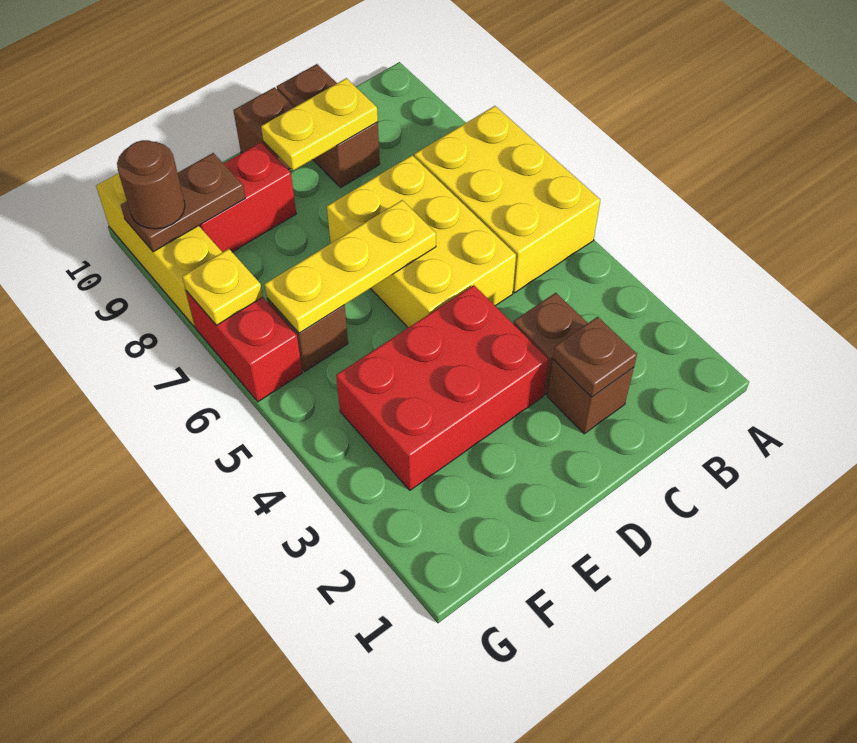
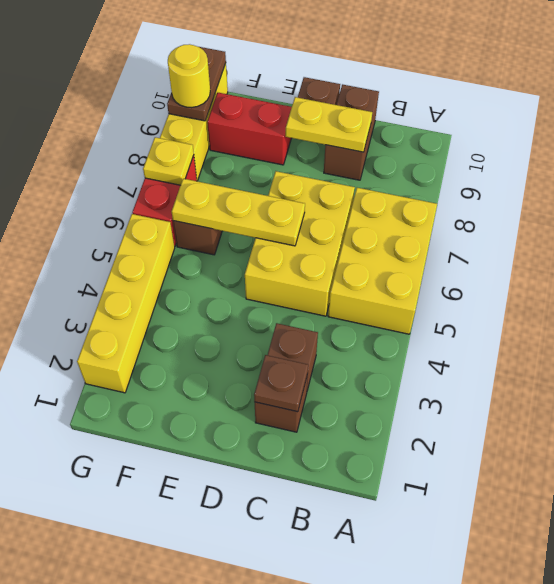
red 2x3 brick [336,285,549,490] -> none
brown 1x2 plate [121,153,245,252] -> brown 1x2 plate turned to [167,47,226,121]
none -> yellow 1x4 brick [77,214,175,393]
brown 1x1 round brick [117,140,185,229] -> yellow 1x1 round brick [168,44,210,108]

